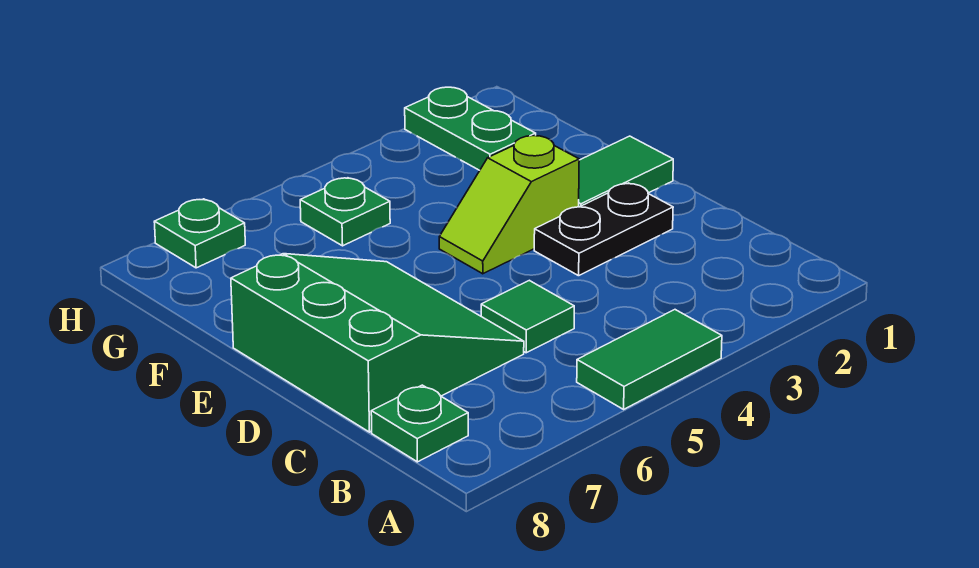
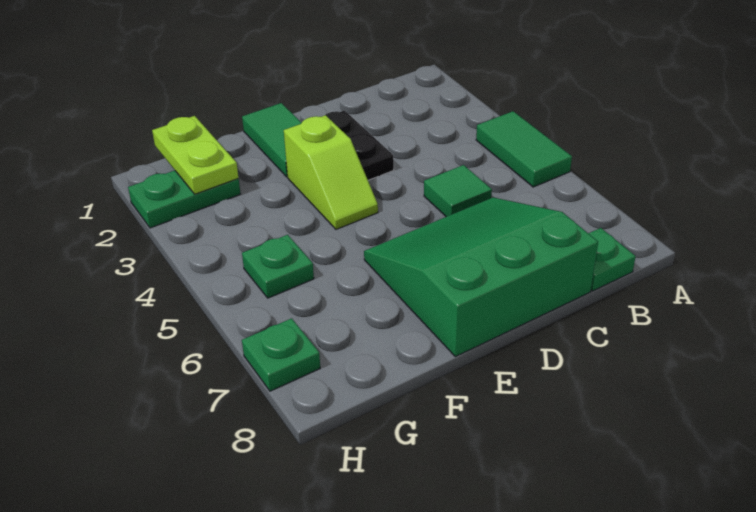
none -> lime 1x2 plate [152,116,238,194]

